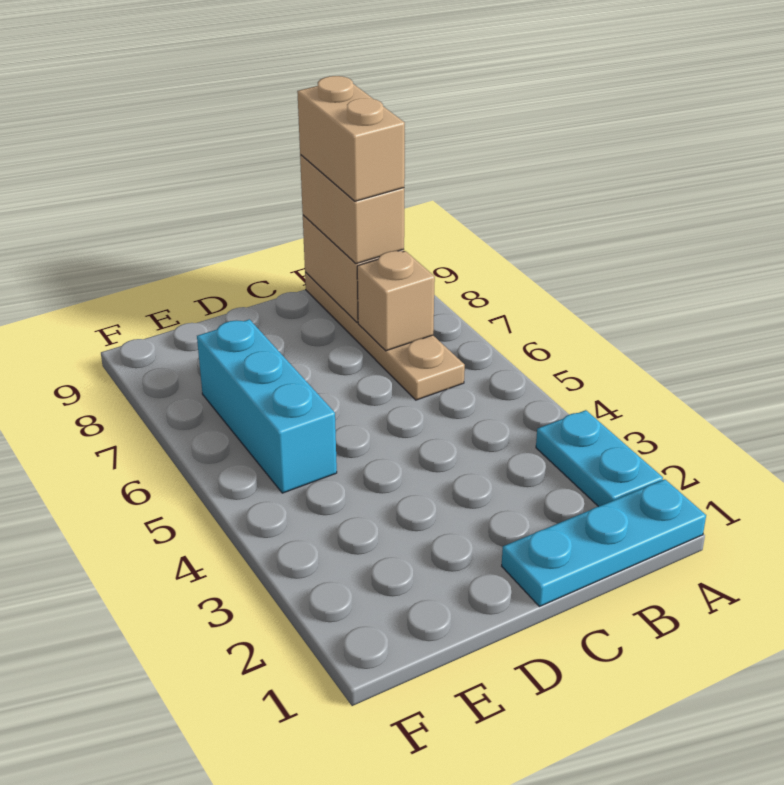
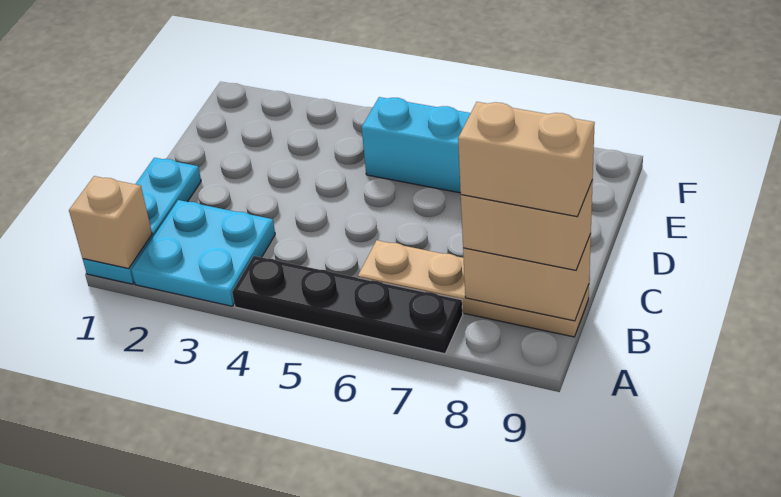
cyan 1x2 plate [536,410,663,507] -> cyan 2x2 plate [132,200,275,306]
none -> black 1x4 plate [232,256,463,354]
tan 1x1 brick [357,251,435,351] -> tan 1x1 brick moved to [69,176,152,268]

